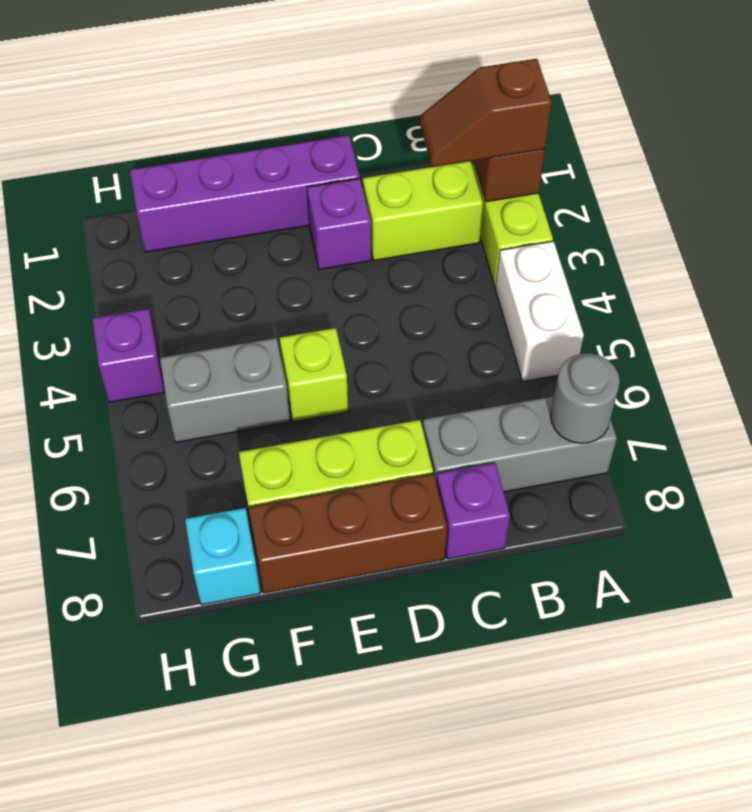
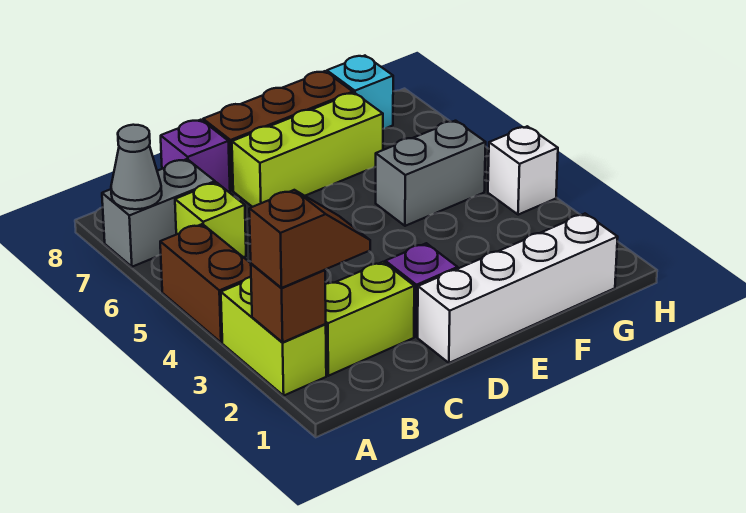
white 1x2 brick [496,241,584,381] -> brown 1x2 brick [160,224,251,342]
grey 1x3 brick [423,396,617,492] -> grey 1x2 brick [102,159,215,267]
grey 1x1 round brick [551,353,620,443] -> grey 1x1 cone [111,125,162,209]
purple 1x4 brick [130,135,360,252] -> white 1x4 brick [418,214,618,363]
lime 1x1 brick [280,328,348,422] -> lime 1x1 brick moved to [175,182,246,257]
purple 1x1 brick [92,309,165,402] -> white 1x1 brick [488,126,558,215]

